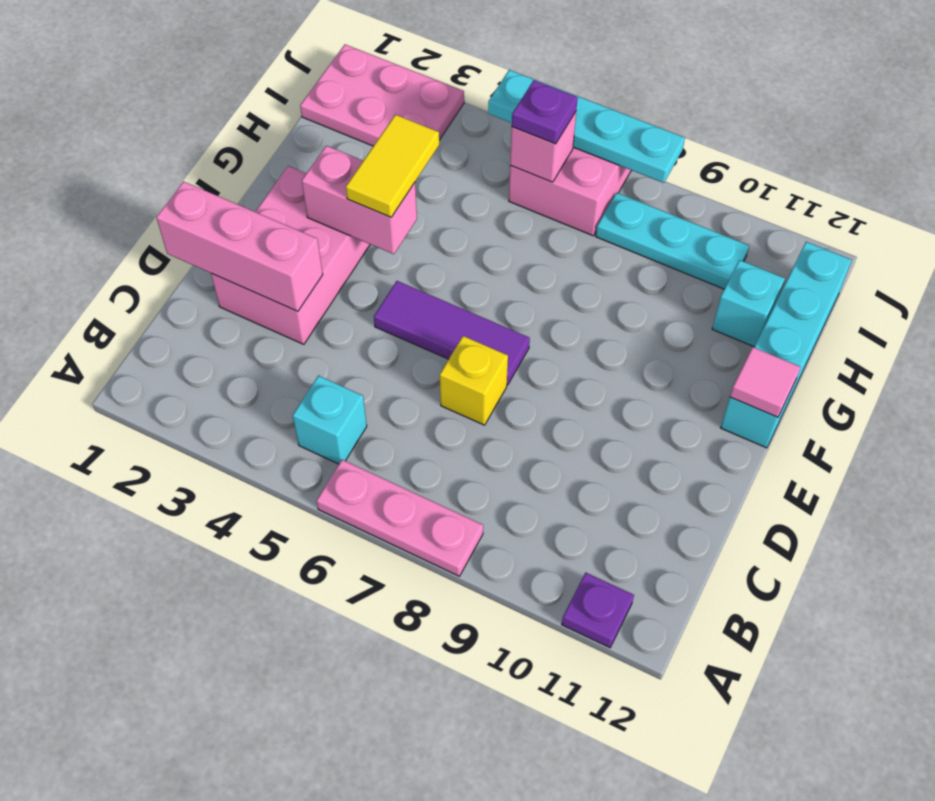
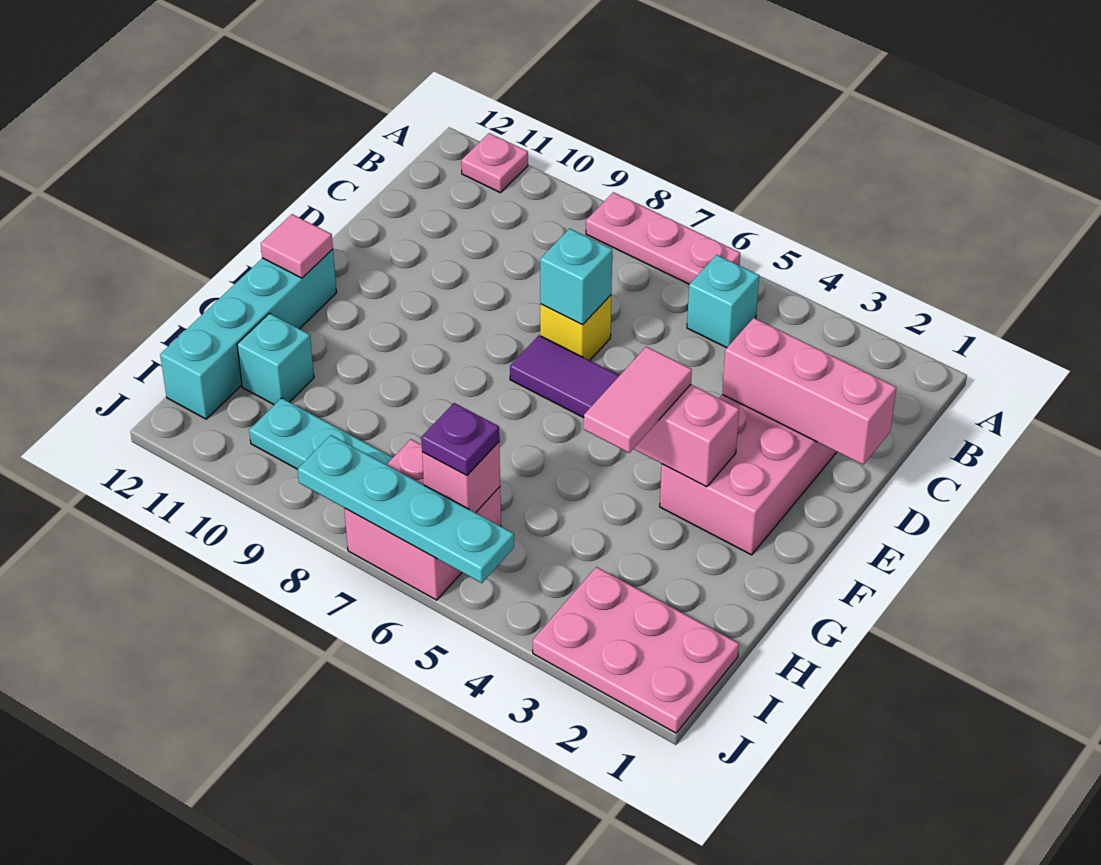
purple 1x1 plate [562,573,634,648] -> pink 1x1 plate [461,133,528,193]
none -> cyan 1x1 brick [540,229,612,325]
yellow 1x2 tile [346,115,439,217] -> pink 1x2 tile [584,347,692,453]

